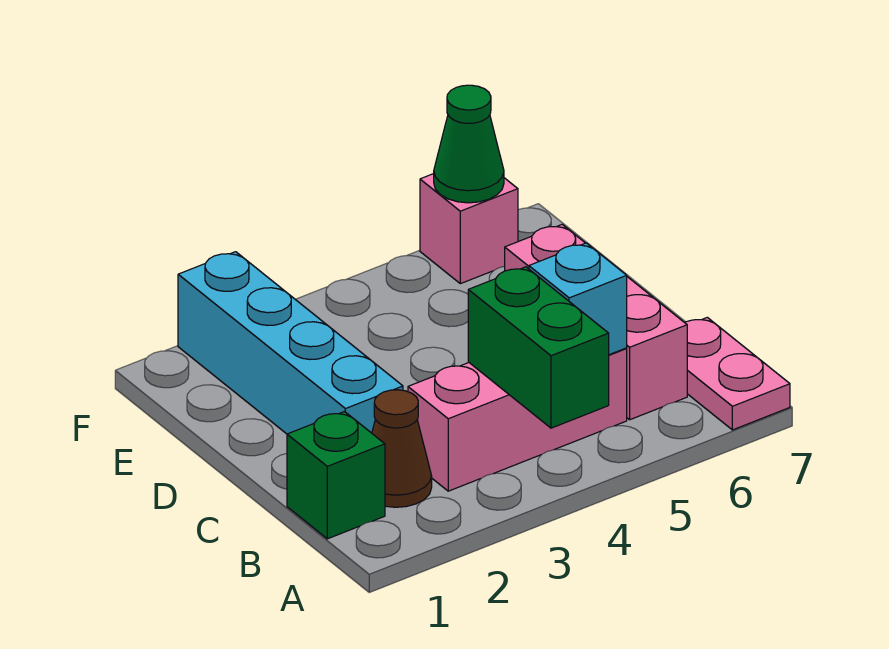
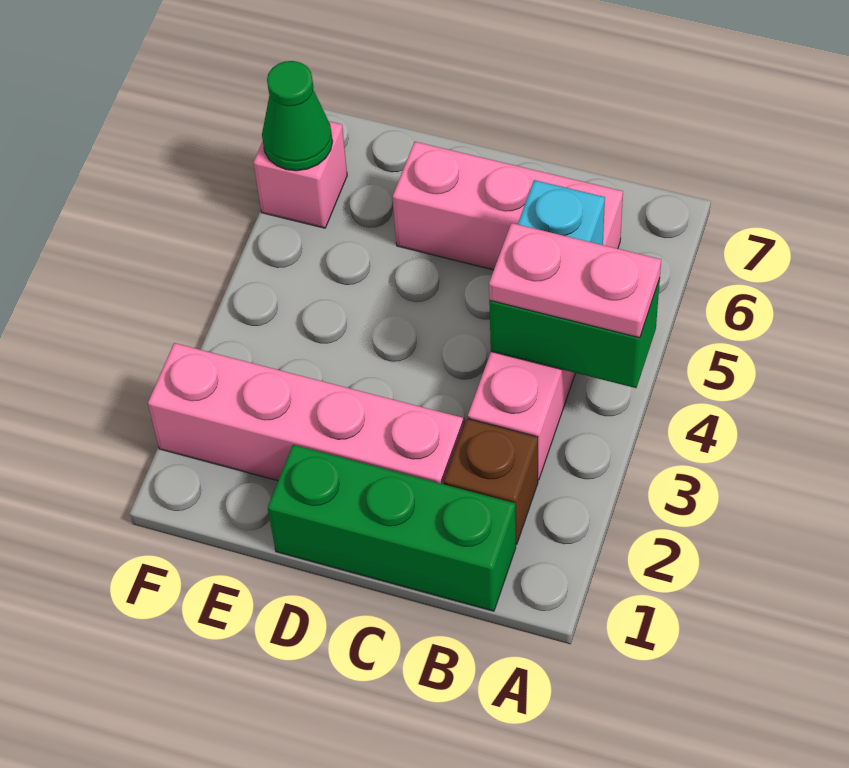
pink 1x2 plate [685,317,790,430] -> pink 1x2 plate moved to [489,223,661,338]
green 1x1 brick [287,412,385,539] -> green 1x3 brick [268,445,516,611]
brown 1x1 cone [372,390,432,507] -> brown 1x1 brick [444,419,538,545]
cyan 1x4 brick [178,252,403,434] -> pink 1x4 brick [148,343,463,484]

